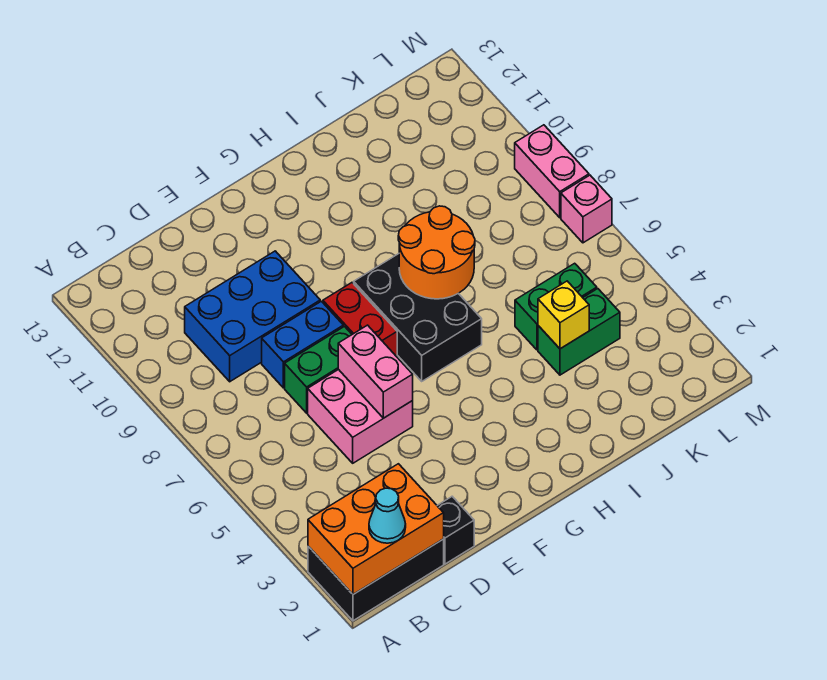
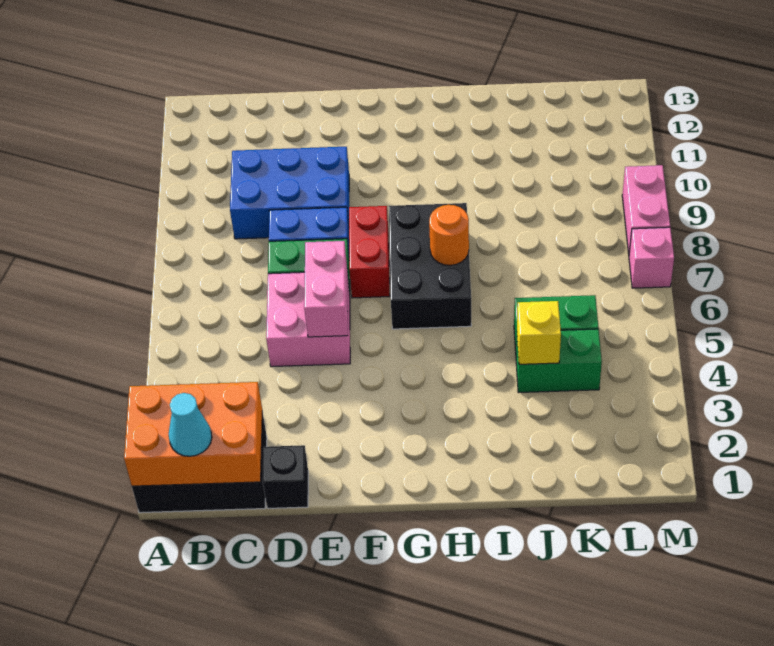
orange 2x2 round brick [398,206,475,299] -> orange 1x1 round brick [429,205,469,265]

